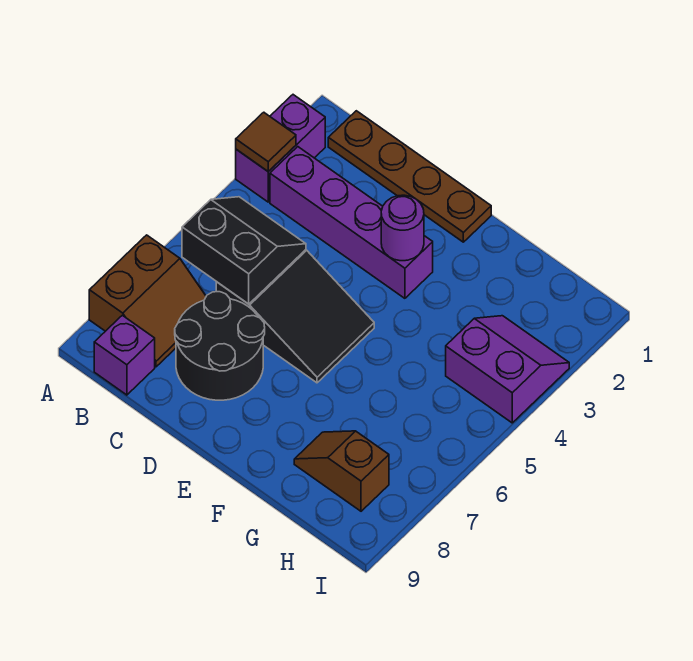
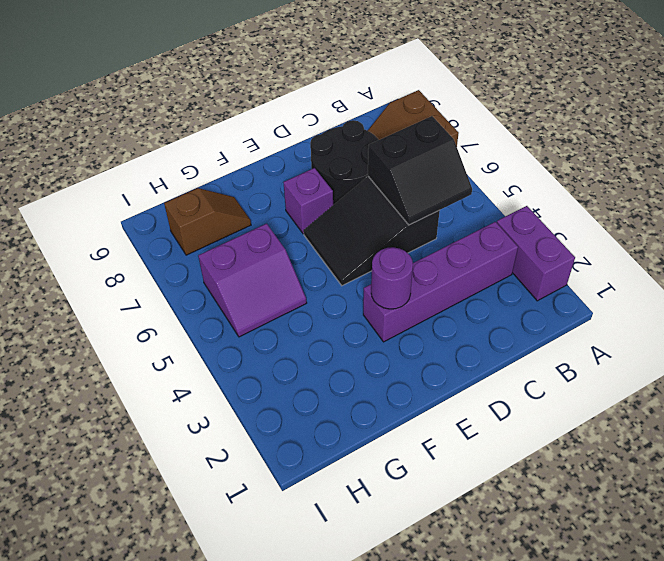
brown 1x1 tile [236,112,296,172] -> none
brown 1x4 plate [328,111,491,242] -> none
purple 1x1 brick [94,315,155,395] -> purple 1x1 brick moved to [283,168,333,234]
purple 2x2 slope [446,316,569,423] -> purple 2x2 slope moved to [198,223,307,337]

